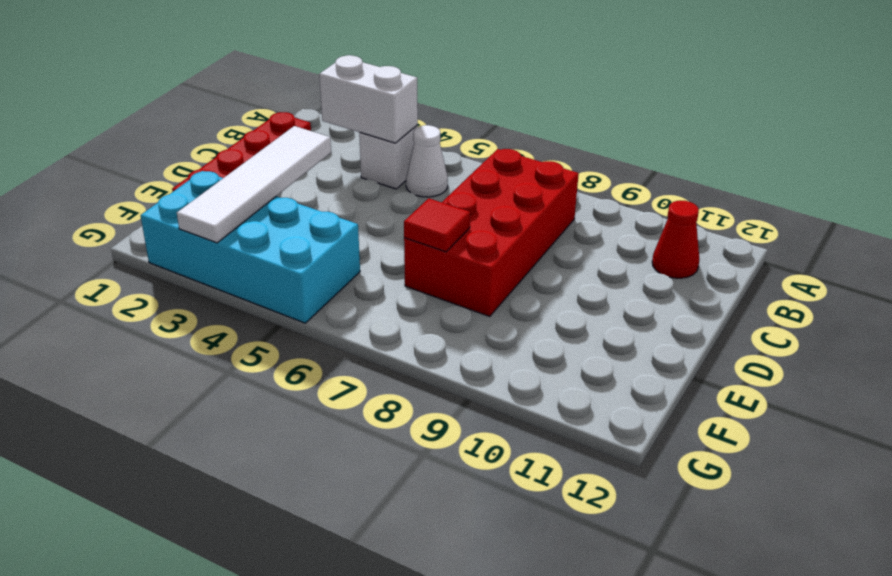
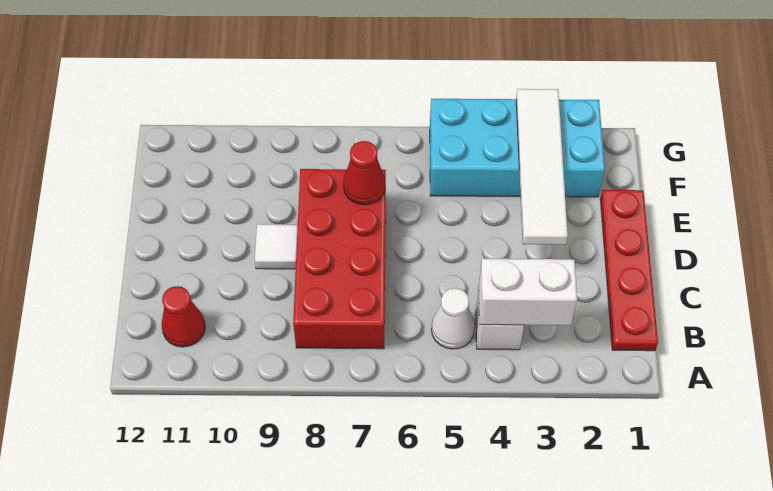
none -> white 1x1 tile [255,224,298,269]
red 1x1 tile [404,198,470,252] -> red 1x1 cone [343,141,386,205]

